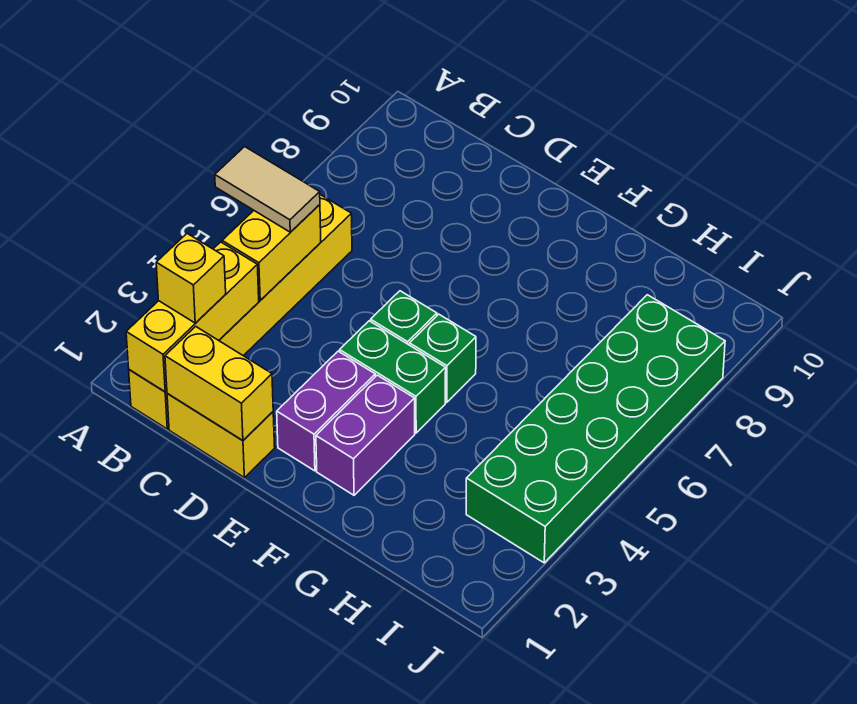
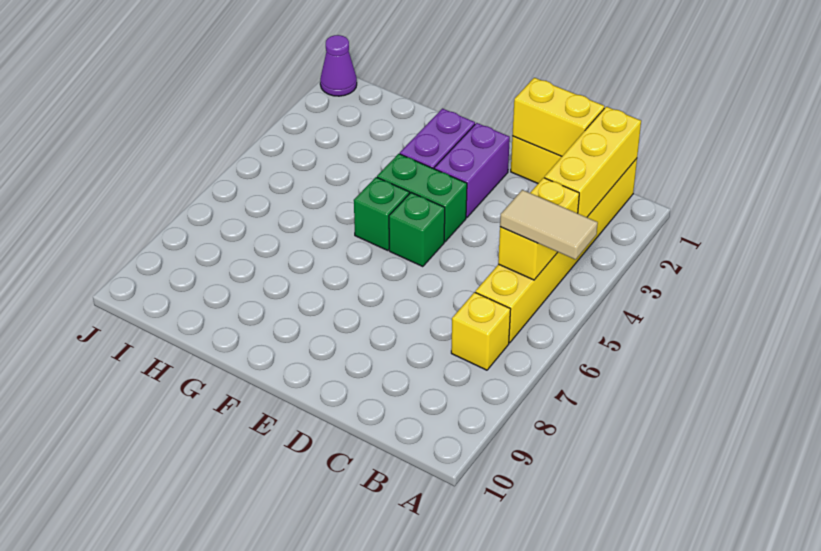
yellow 1x1 brick [156,234,226,323] -> yellow 1x1 brick moved to [451,292,511,370]
green 2x6 brick [466,295,725,563] -> none
none -> purple 1x1 cone [320,35,357,96]

